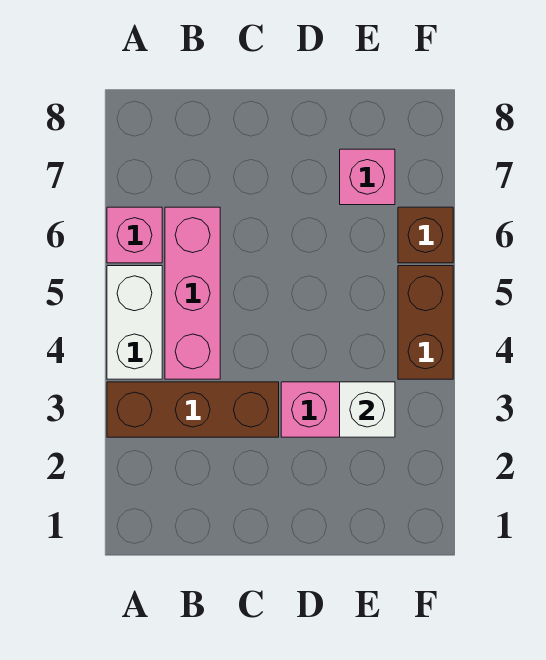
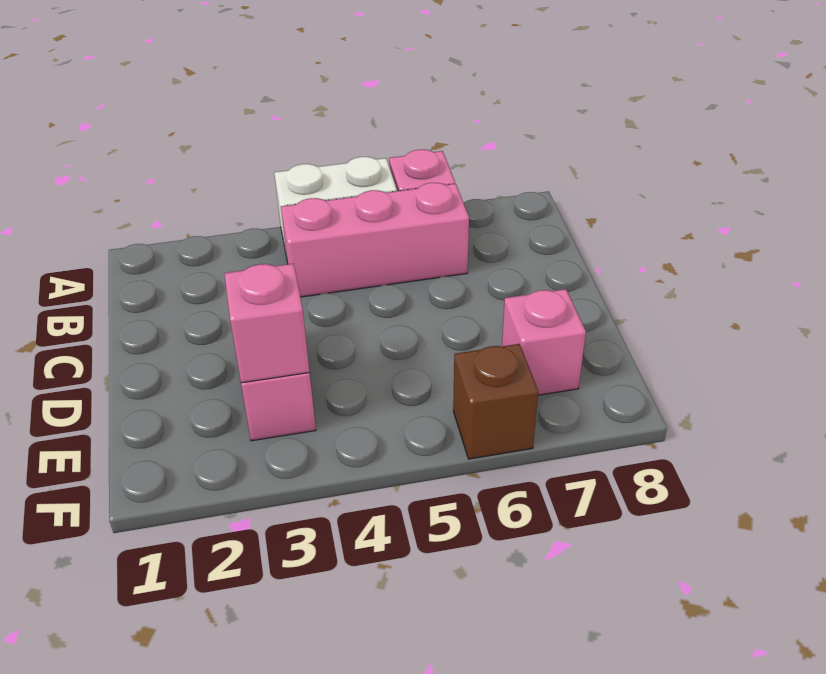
brown 1x3 brick [107,382,279,437] -> none
white 1x1 brick [340,382,395,437] -> pink 1x1 brick [224,264,310,383]
brown 1x2 brick [398,266,453,379] -> none

